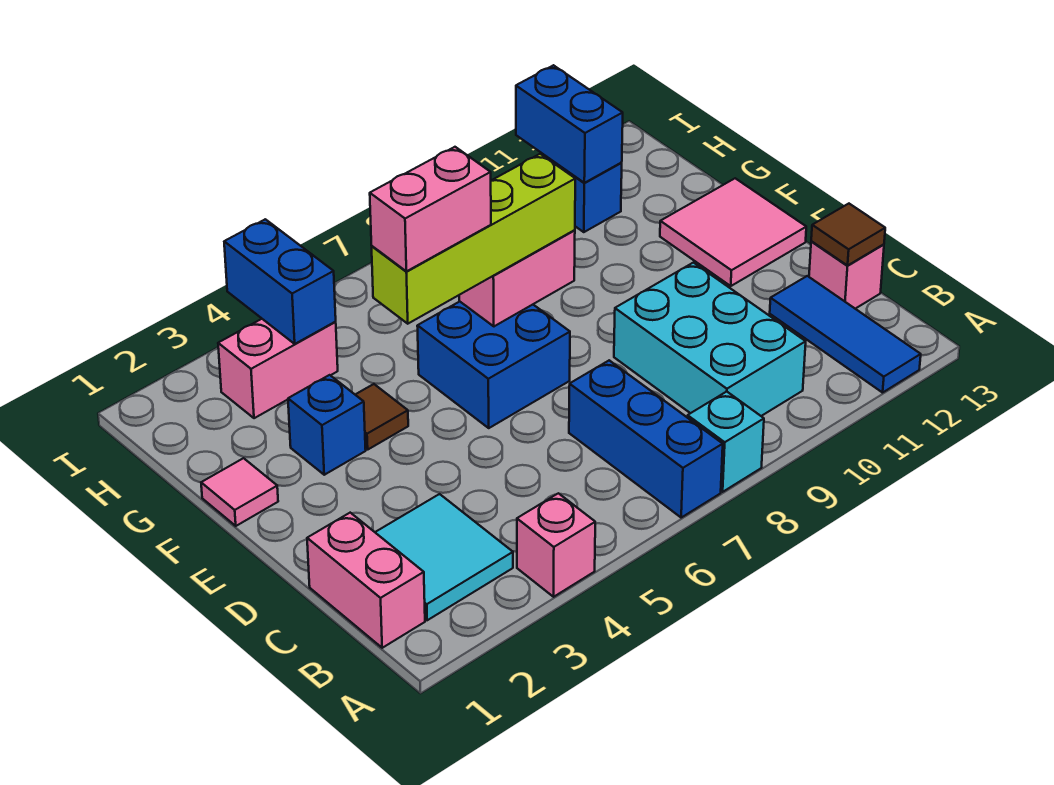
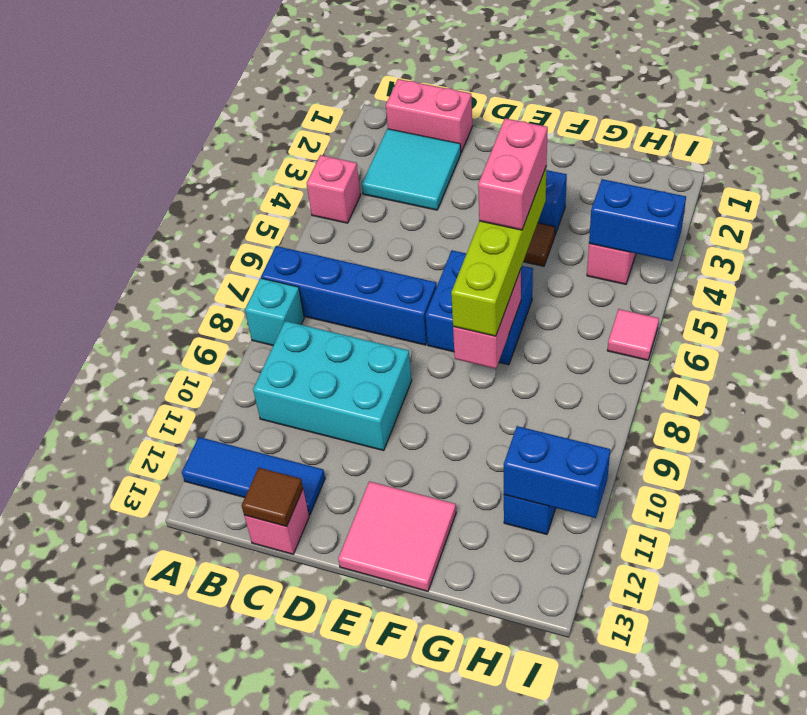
blue 1x3 brick [569,360,723,517] -> blue 1x4 brick [261,246,437,345]
pink 1x1 tile [201,458,278,526] -> pink 1x1 tile moved to [607,309,659,360]

